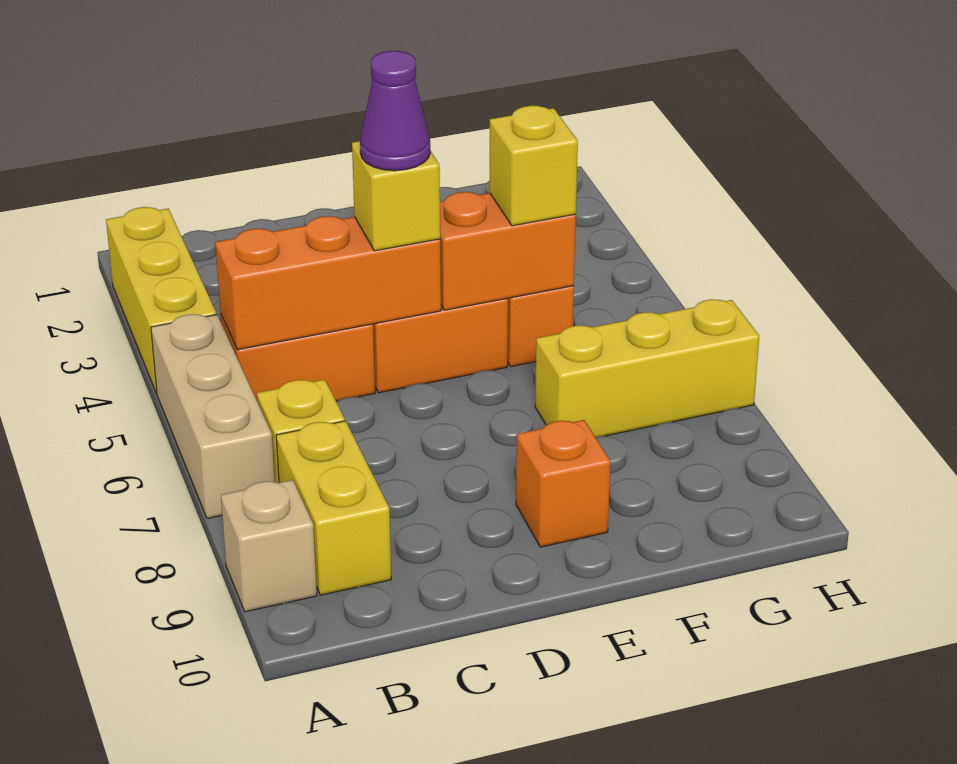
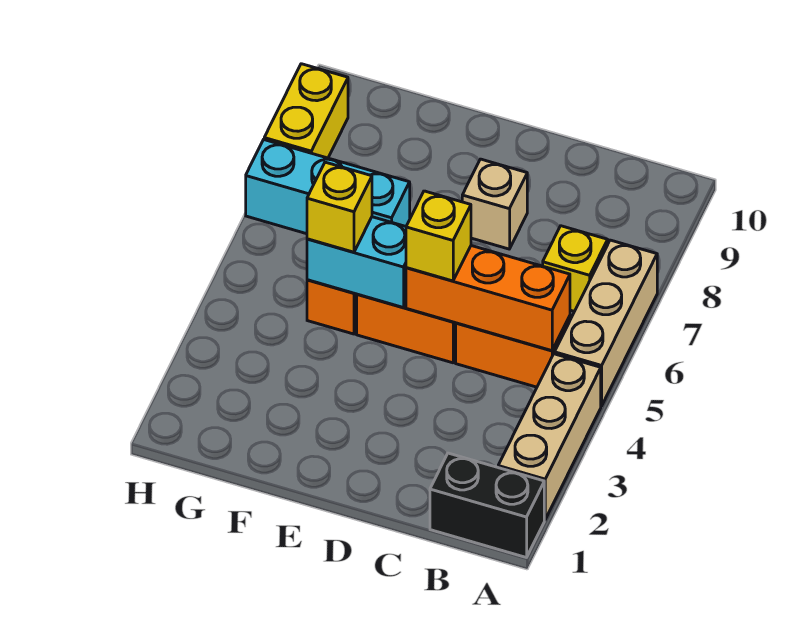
none -> black 1x2 brick [430,453,544,558]
yellow 1x3 brick [106,207,217,394] -> tan 1x3 brick [498,354,601,520]
tan 1x1 brick [221,480,317,612] -> tan 1x1 brick moved to [462,159,527,249]
yellow 1x2 brick [276,421,391,595] -> yellow 1x2 brick moved to [264,64,348,158]
purple 1x1 cone [360,51,430,171] -> none
orange 1x2 brick [440,192,576,310] -> cyan 1x2 brick [307,217,406,308]
orange 1x1 brick [516,420,611,547] -> none
yellow 1x3 brick [535,299,759,437] -> cyan 1x3 brick [246,140,410,234]

